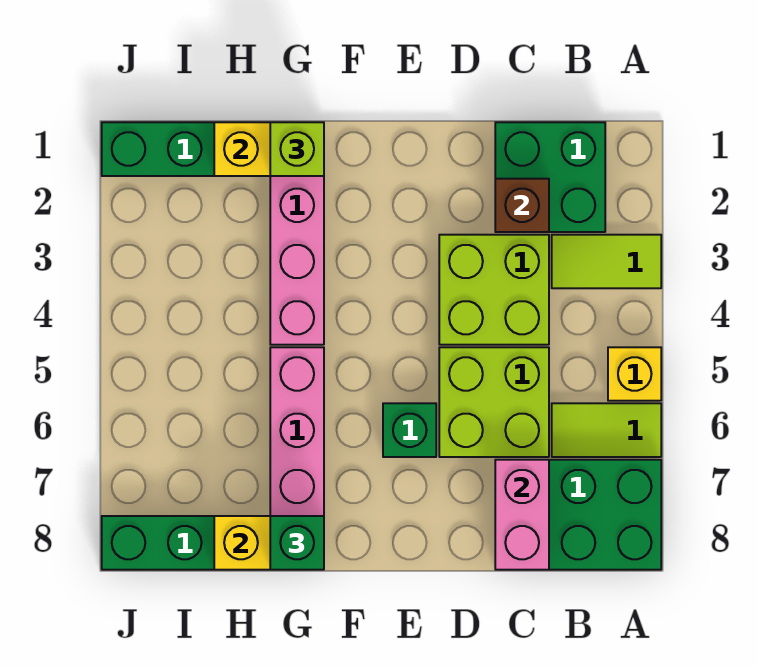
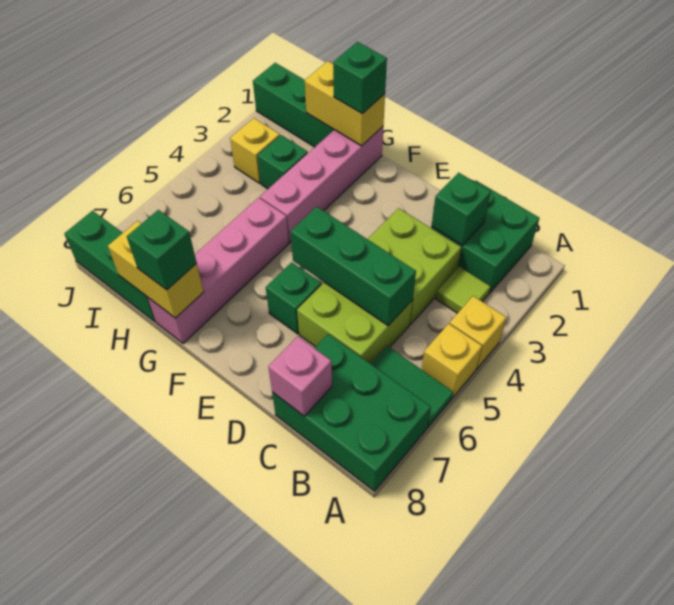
lime 1x2 tile [552,235,661,288] -> lime 1x1 tile [436,267,490,313]
none -> yellow 1x1 brick [450,296,506,369]
lime 1x2 tile [552,403,661,457] -> green 1x2 tile [371,346,453,428]
brown 1x1 brick [495,179,549,232] -> green 1x1 brick [431,173,491,245]
none -> green 1x3 brick [290,207,416,326]
pink 1x2 brick [495,460,549,570] -> pink 1x1 brick [268,336,332,416]
lime 1x1 brick [270,122,324,176] -> green 1x1 brick [333,42,387,114]
none -> green 1x1 brick [258,135,308,189]
none -> yellow 1x1 brick [230,118,280,183]

